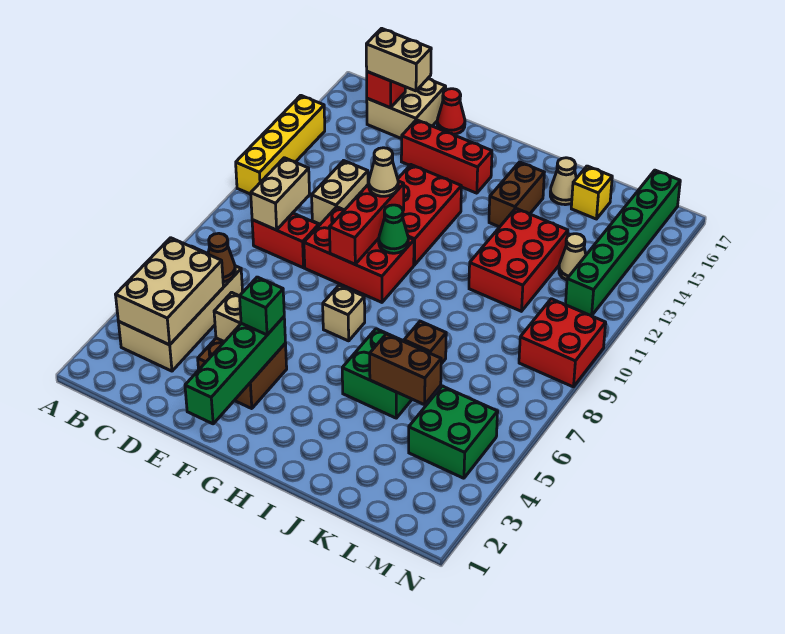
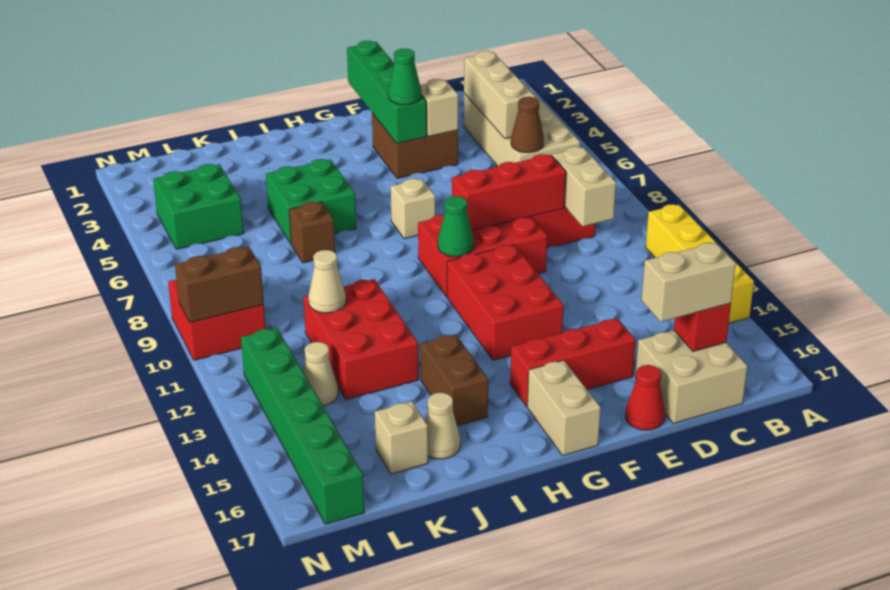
tan 2x3 brick [116,238,223,345] -> tan 1x3 brick [464,51,536,139]
tan 1x2 brick [312,161,368,224] -> tan 1x2 brick moved to [527,360,601,456]
green 1x1 brick [240,277,284,335] -> green 1x1 cone [388,49,421,105]
red 1x3 brick [330,181,404,264] -> red 1x3 brick turned to [452,154,566,231]
tan 1x1 cone [369,148,398,196] -> tan 1x1 cone moved to [308,250,346,313]
brown 1x2 brick [370,334,441,405] -> brown 1x2 brick moved to [175,247,264,323]
yellow 1x1 brick [571,166,612,219] -> tan 1x1 brick [375,401,428,474]

